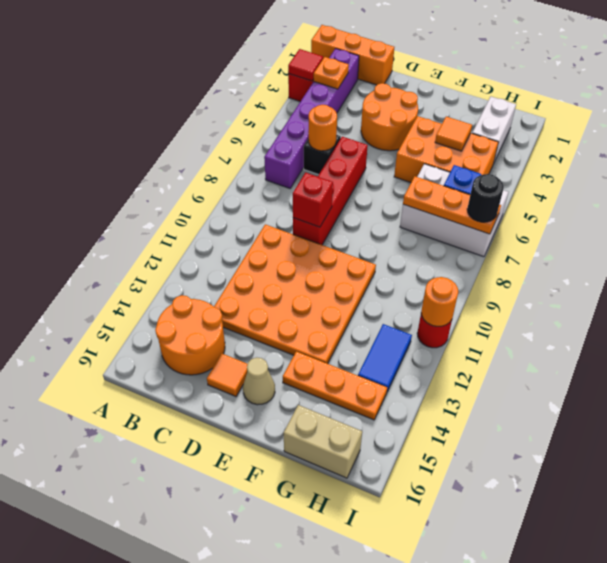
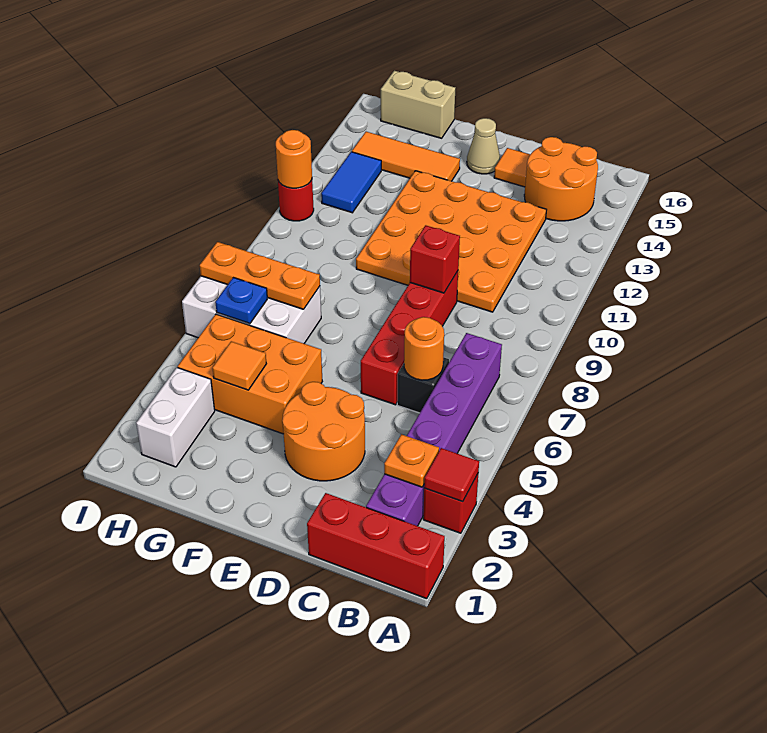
orange 1x3 brick [311,25,394,85] -> red 1x3 brick [307,493,445,599]
orange 1x3 plate [283,351,387,420] -> orange 1x3 tile [352,132,460,181]
black 1x1 round brick [467,174,504,222] -> none

